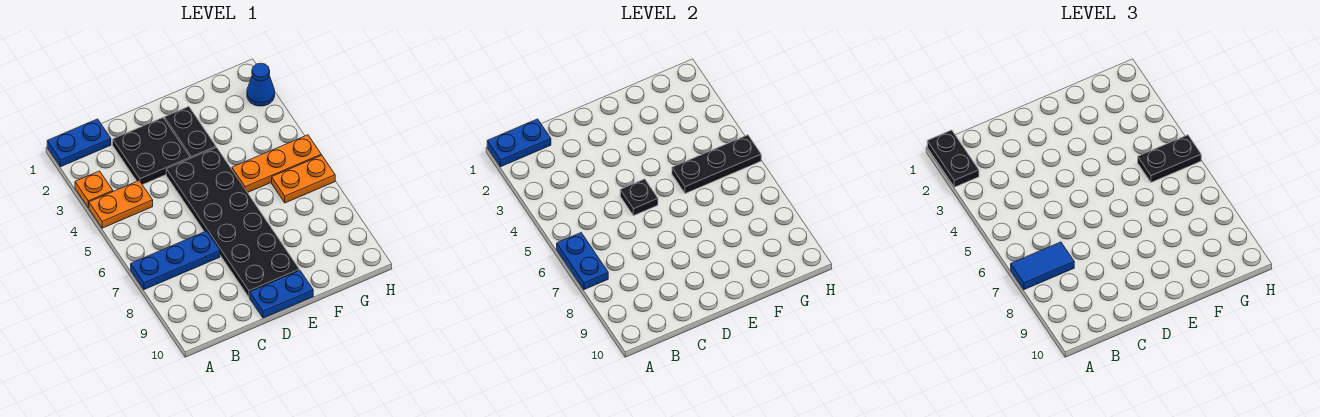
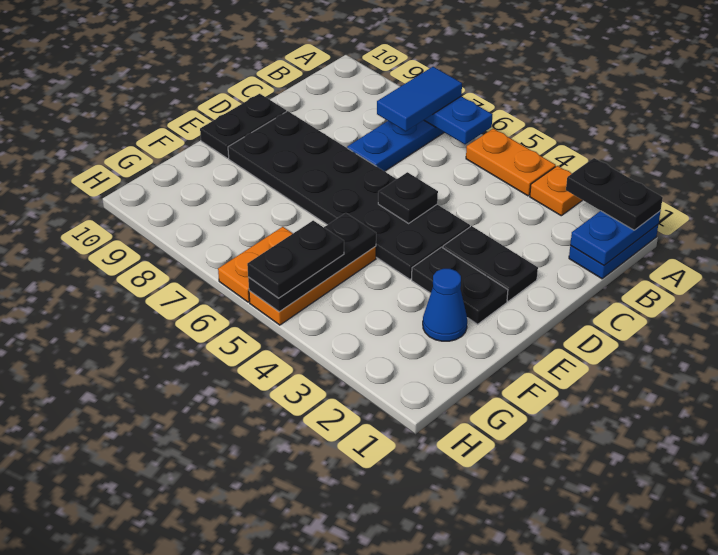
orange 1x2 plate [89,181,153,228] -> orange 1x2 plate turned to [466,129,556,196]
black 2x2 plate [113,118,190,185] -> black 1x2 plate [443,226,538,301]
blue 1x2 plate [250,270,313,318] -> black 1x2 plate [200,94,286,158]
blue 1x1 cone [247,63,275,106] -> blue 1x1 cone moved to [423,269,467,341]

